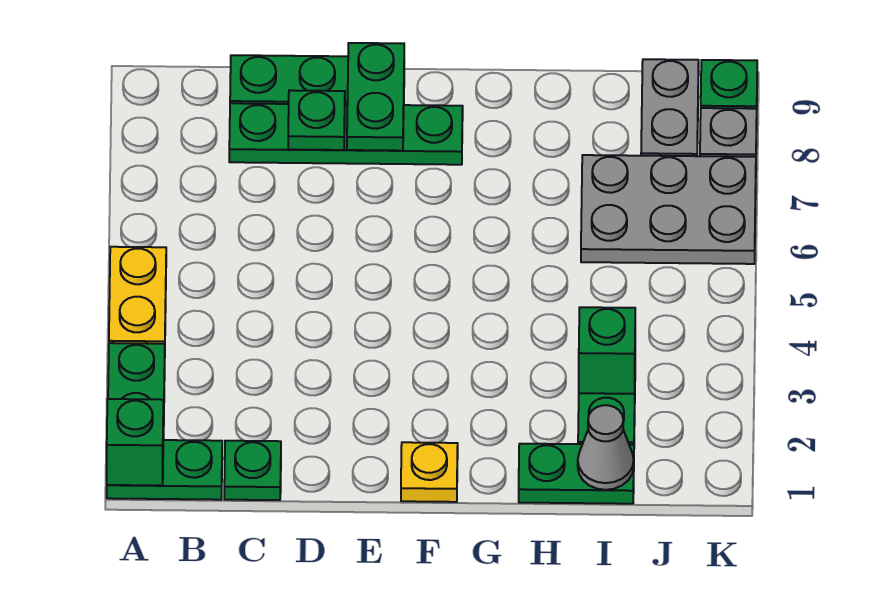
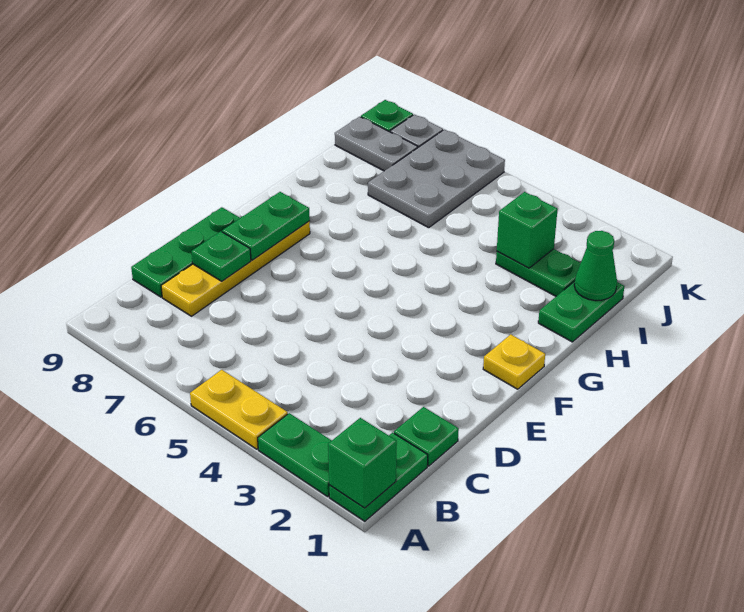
green 1x4 plate [229,103,463,165] -> yellow 1x4 plate [161,221,310,316]
green 1x2 plate [347,43,404,151] -> green 1x2 plate turned to [222,192,310,260]
grey 1x1 cone [578,405,634,490] -> green 1x1 cone [574,231,617,301]

